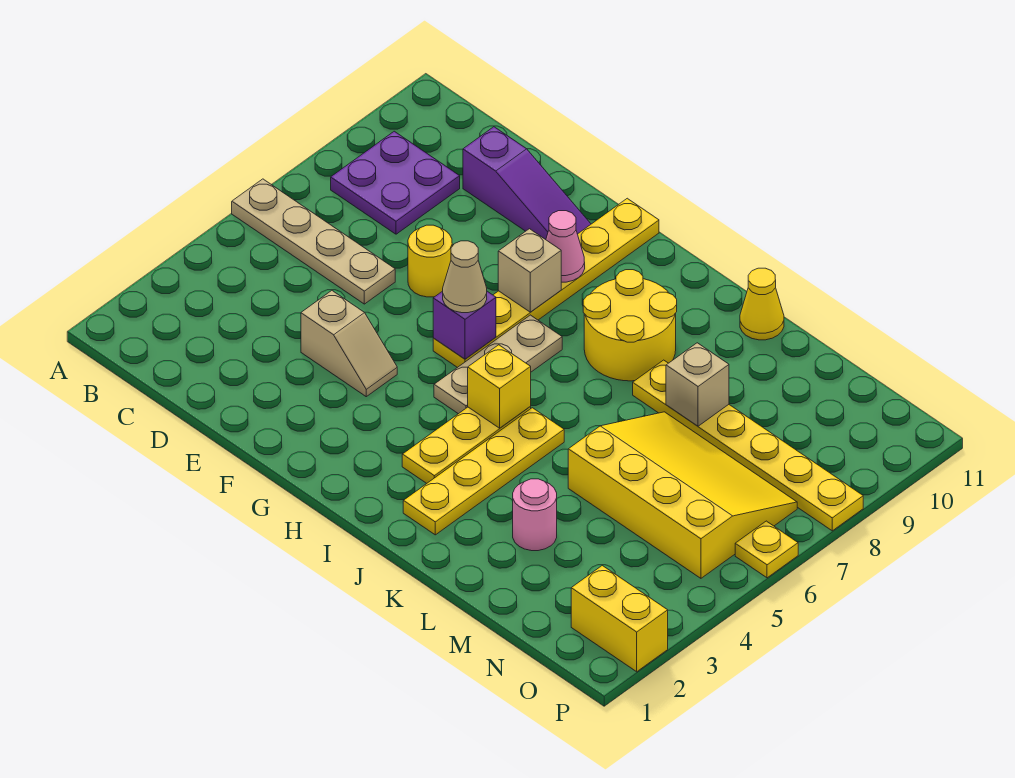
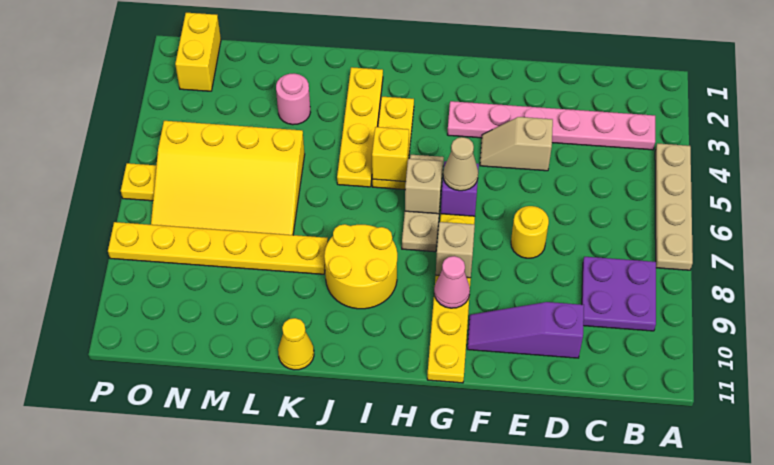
tan 1x4 plate [232,179,395,304] -> tan 1x4 plate turned to [655,143,693,270]
none -> pink 1x6 plate [447,101,655,150]
tan 1x1 brick [666,343,729,426] -> tan 1x1 brick moved to [405,159,443,214]
yellow 1x2 brick [571,566,668,672] -> yellow 1x2 brick turned to [175,13,221,91]

